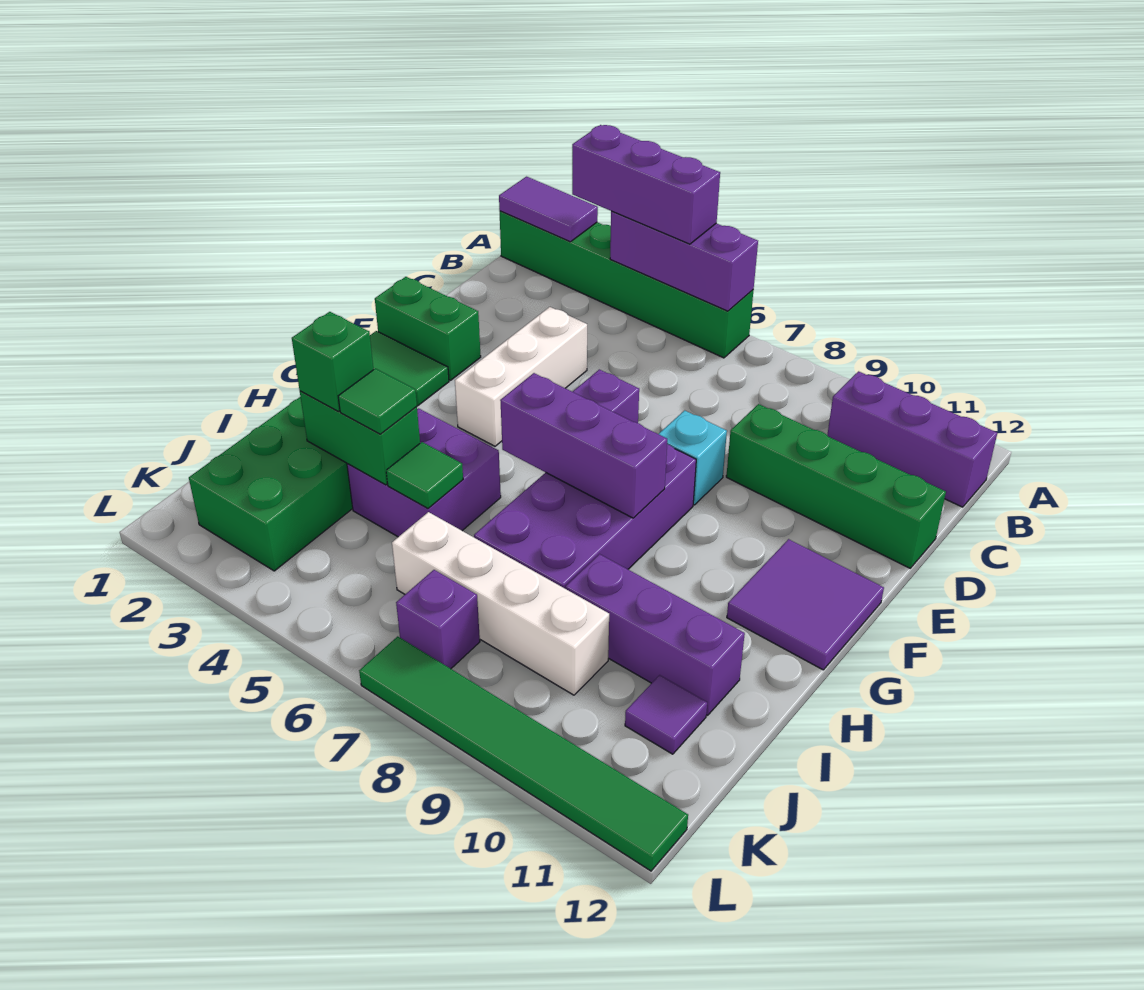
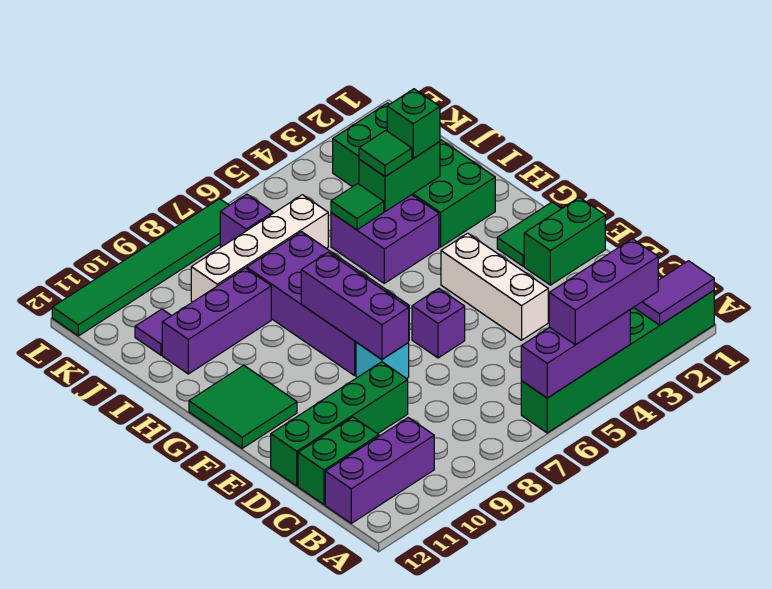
none -> green 1x2 brick [298,417,379,505]
purple 2x2 tile [727,539,884,670] -> green 2x2 tile [189,365,297,448]
purple 1x3 brick [500,373,667,518] -> purple 1x3 brick turned to [301,253,409,359]

